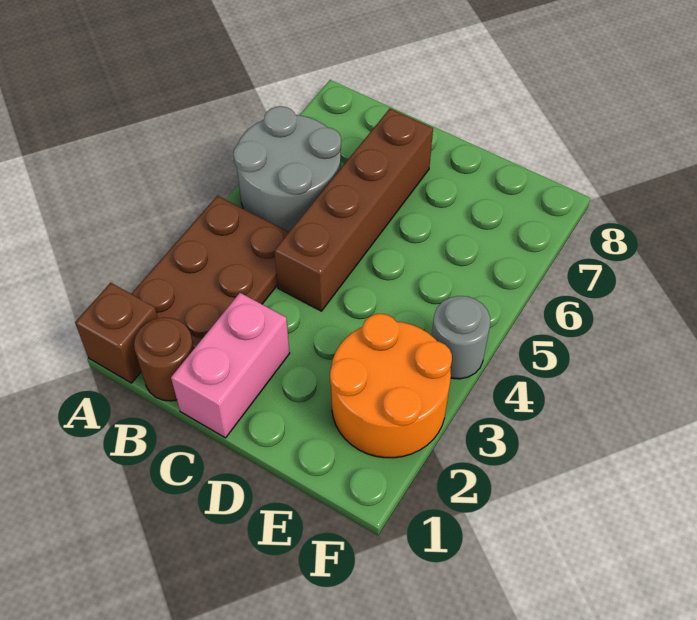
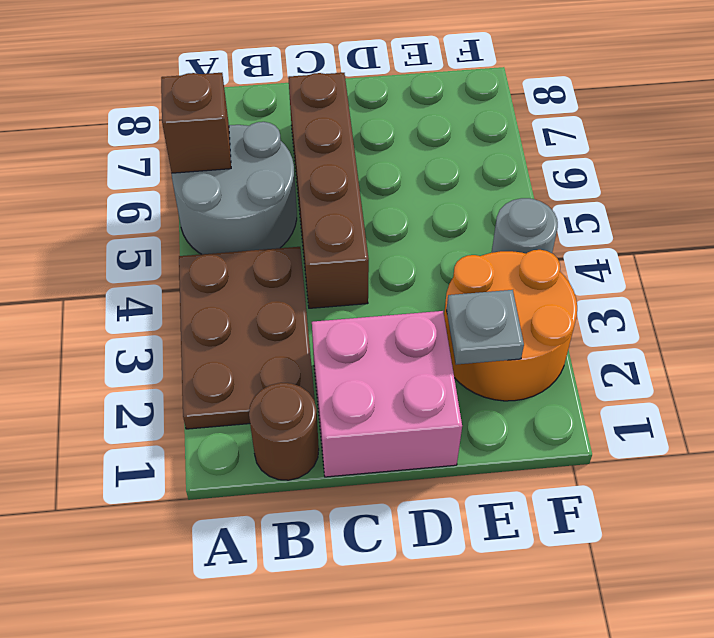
brown 1x1 brick [75,283,158,383] -> brown 1x1 brick moved to [161,73,231,173]
pink 1x2 brick [171,293,290,438] -> pink 2x2 brick [312,311,462,477]
none -> grey 1x1 plate [447,290,524,365]

